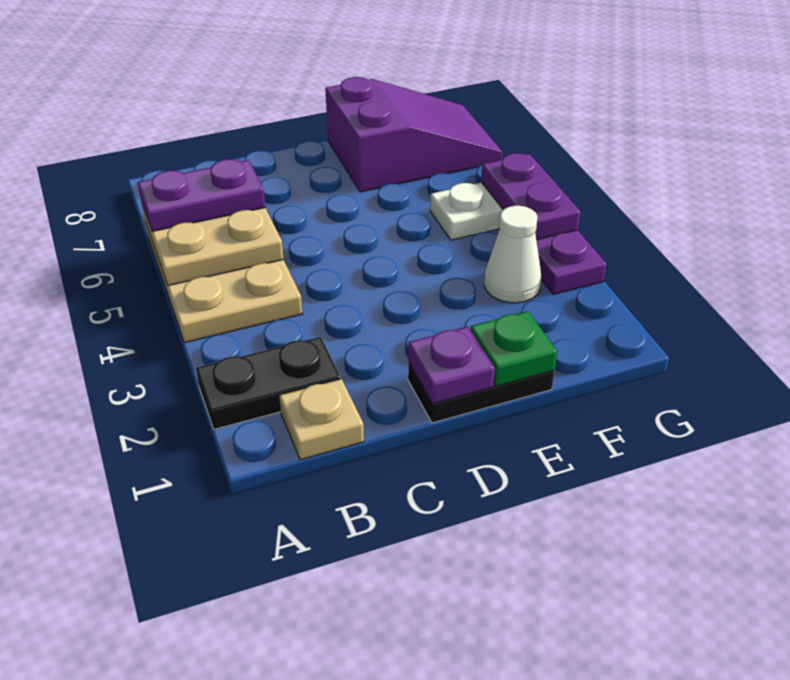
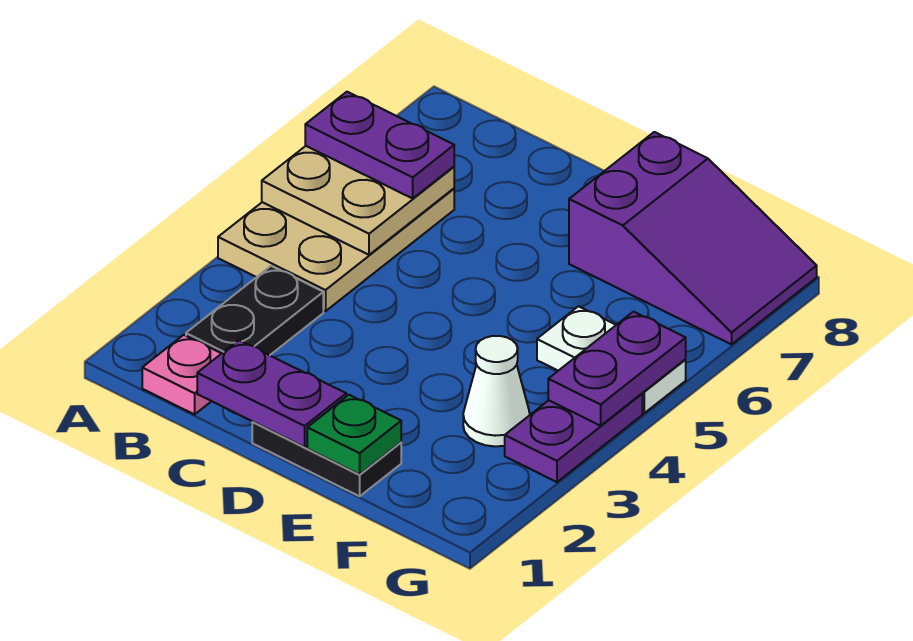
black 1x2 plate [196,337,341,429] -> black 1x2 plate turned to [186,266,323,355]
tan 1x1 plate [279,379,364,460] -> pink 1x1 plate [142,335,222,414]
purple 1x1 plate [408,327,495,404] -> purple 1x2 plate [197,340,346,447]

